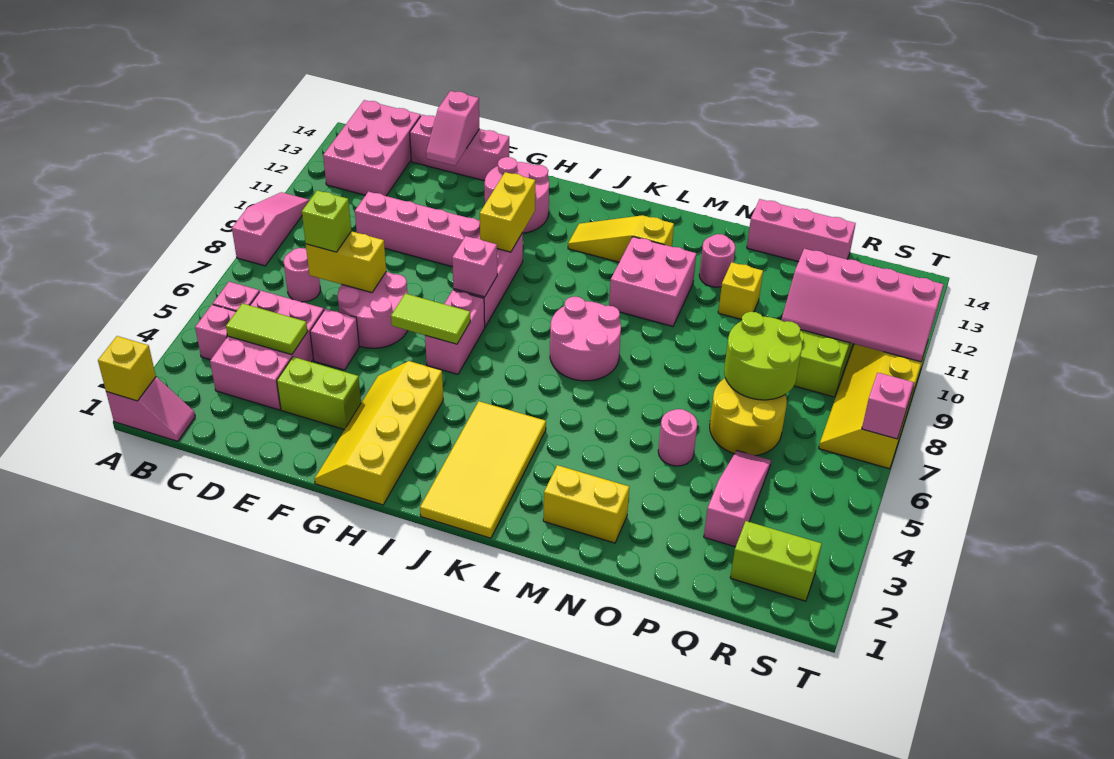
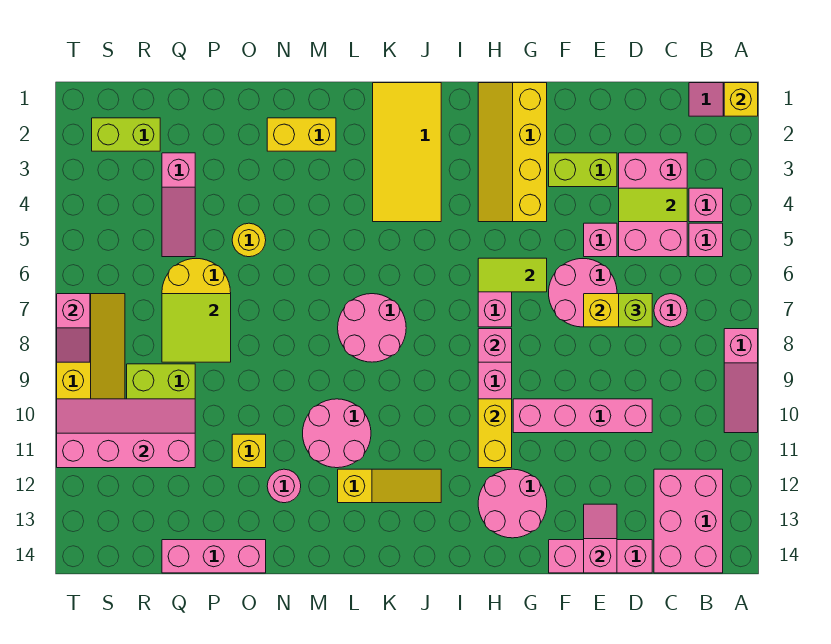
yellow 2x4 slope [315,361,443,505] -> yellow 2x4 slope turned to [478,83,547,222]
pink 2x2 brick [609,237,696,326] -> pink 2x2 round brick [303,399,371,468]
pink 1x1 round brick [658,409,697,466] -> yellow 1x1 round brick [232,223,266,257]
lime 2x2 round brick [724,312,802,400] -> lime 2x2 tile [162,294,231,362]

